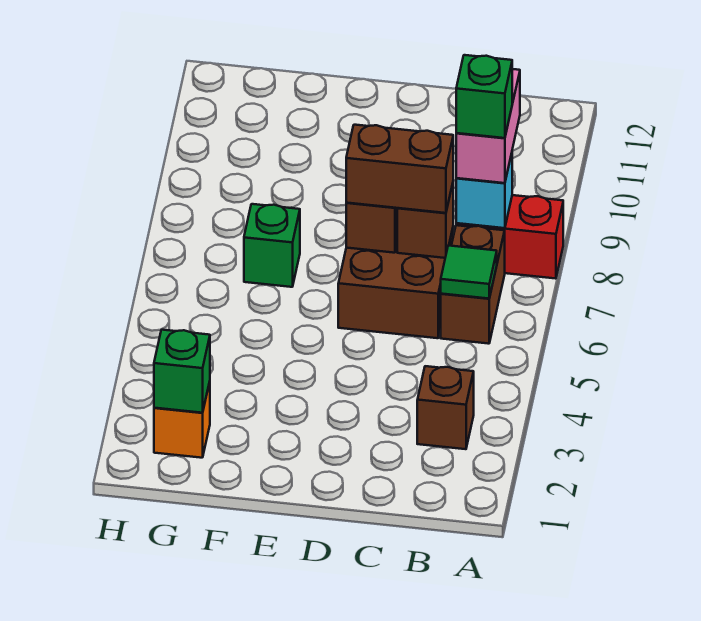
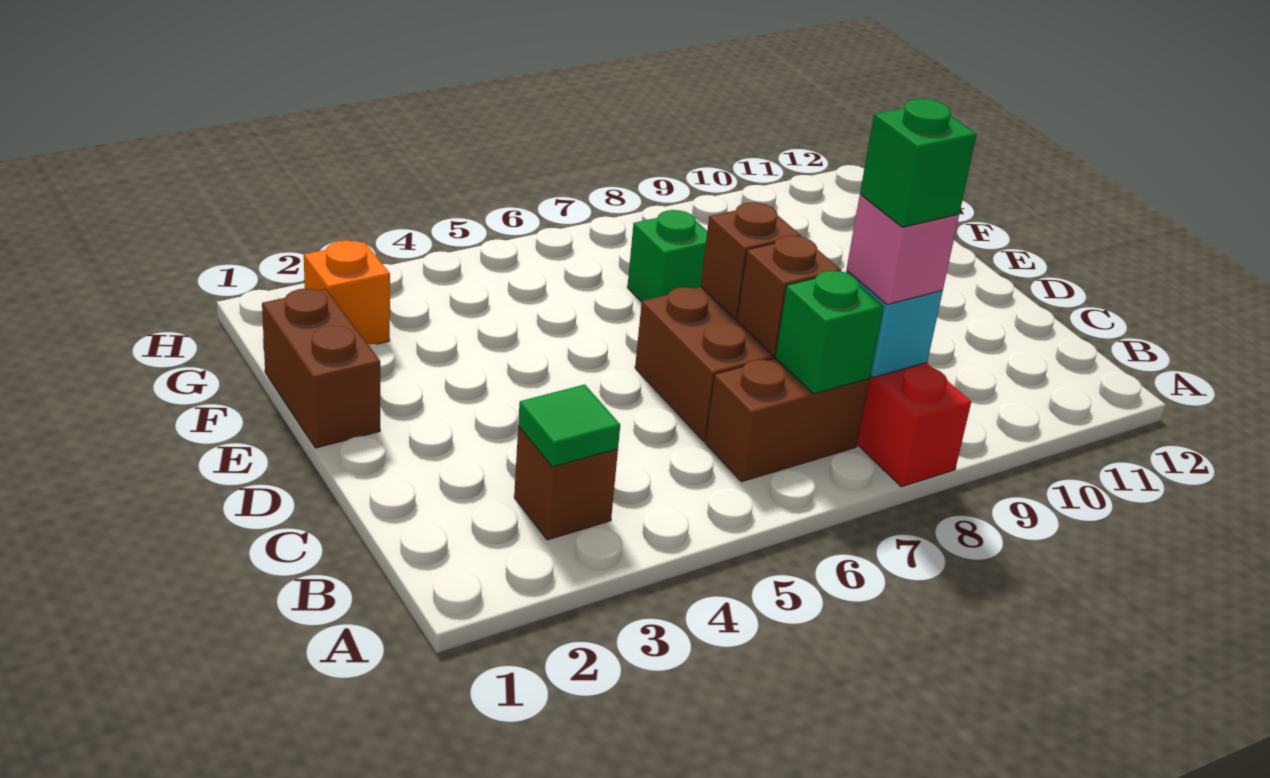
green 1x1 tile [441,246,497,299] -> green 1x1 tile moved to [518,384,620,467]
pink 1x2 brick [456,69,520,183] -> pink 1x1 brick [846,194,959,305]
brown 1x2 brick [346,125,453,213] -> brown 1x2 brick moved to [262,288,380,448]
green 1x1 brick [154,330,210,413] -> green 1x1 brick moved to [775,271,884,394]

